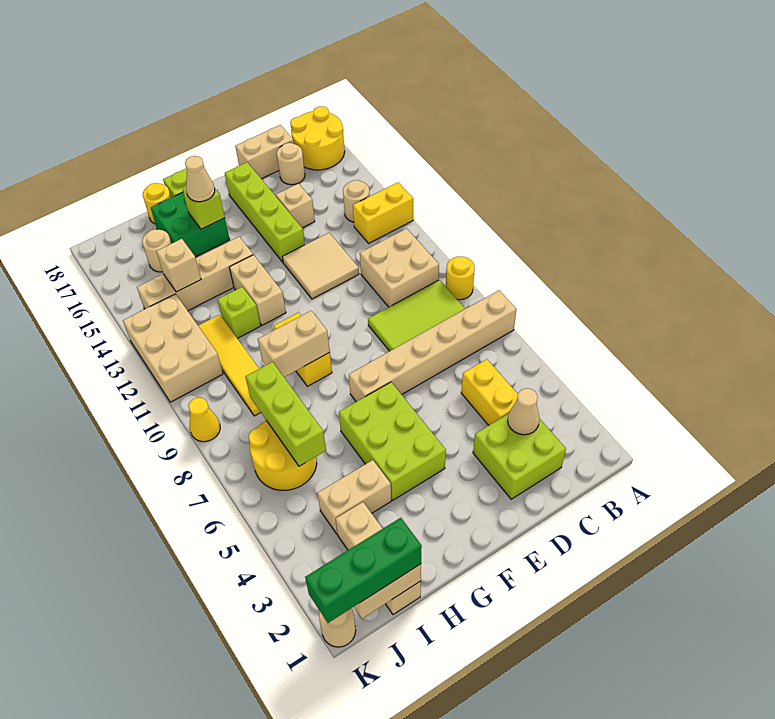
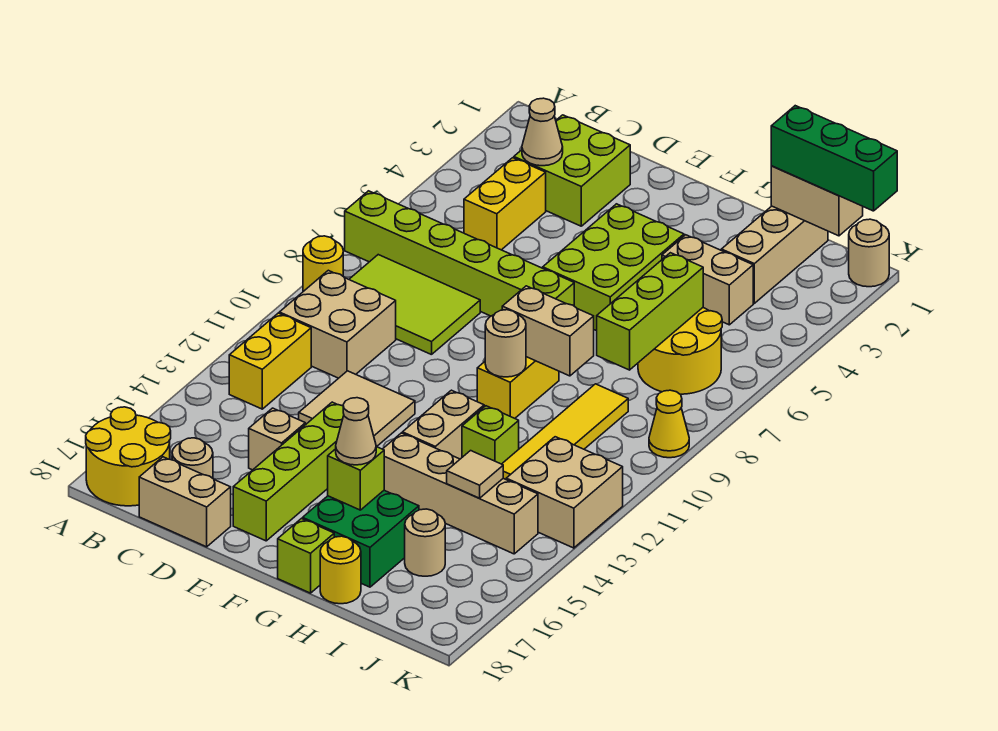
tan 1x6 brick [349,290,517,402] -> lime 1x6 brick [345,191,574,316]
yellow 1x2 brick [353,182,413,243] -> yellow 1x2 brick turned to [229,313,311,409]
tan 1x1 round brick [343,180,370,222] -> tan 1x1 round brick moved to [485,310,526,377]
tan 1x1 brick [156,239,201,292] -> tan 1x1 tile [447,451,503,498]
tan 2x3 brick [123,294,223,402] -> tan 2x2 brick [506,437,623,548]

